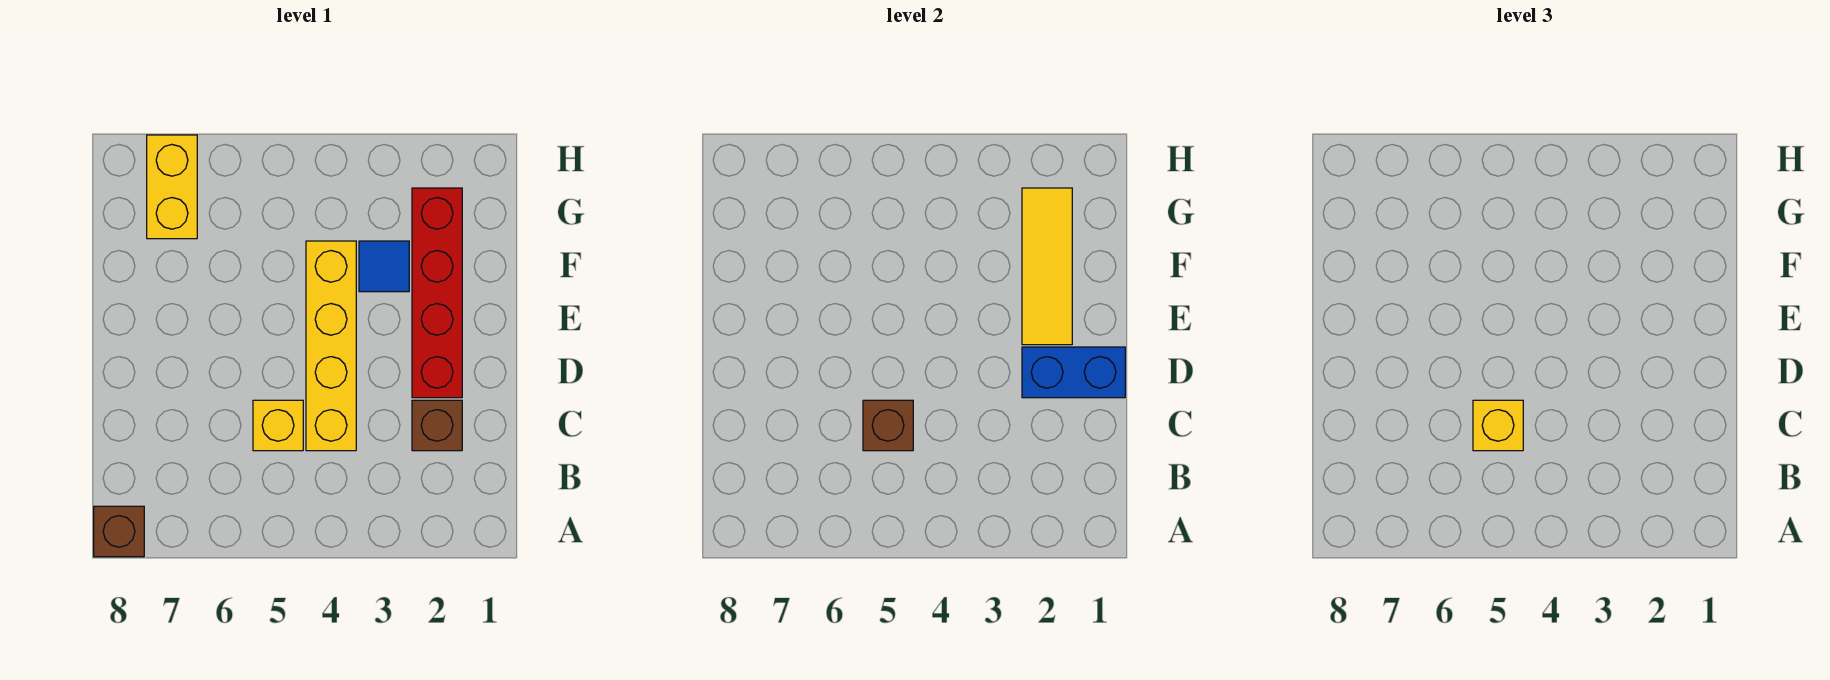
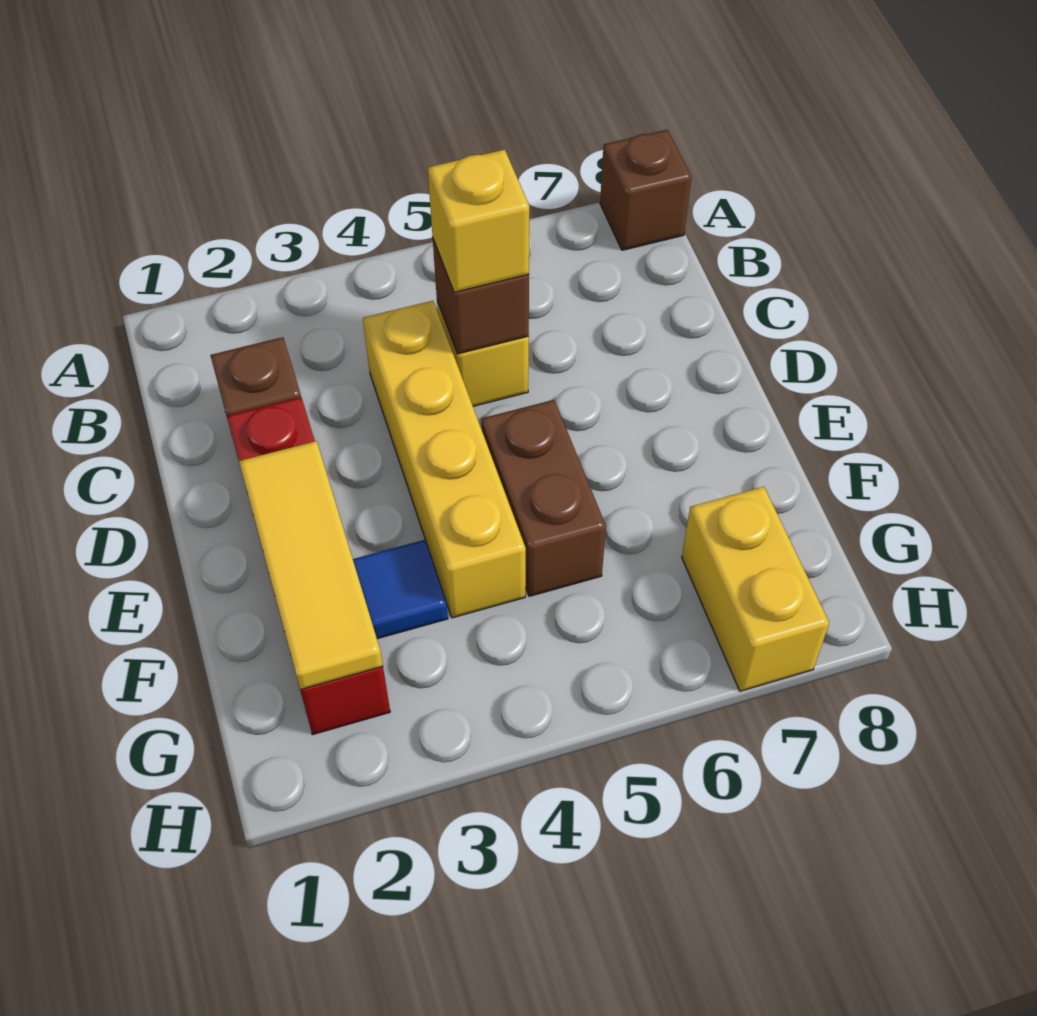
blue 1x2 brick [1022,347,1125,398] -> none
none -> brown 1x2 brick [481,400,606,596]

